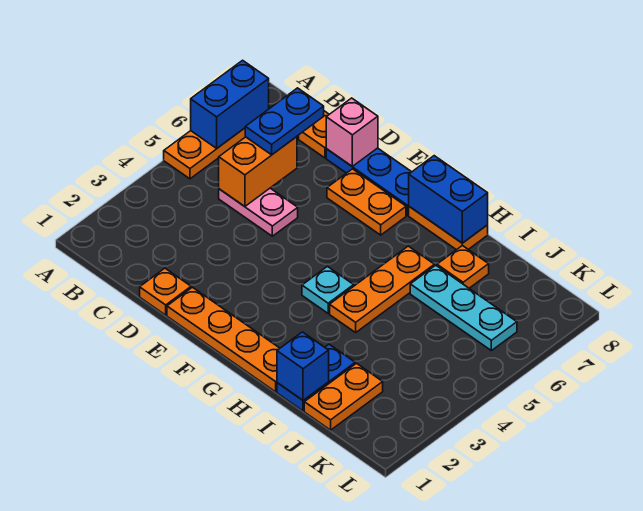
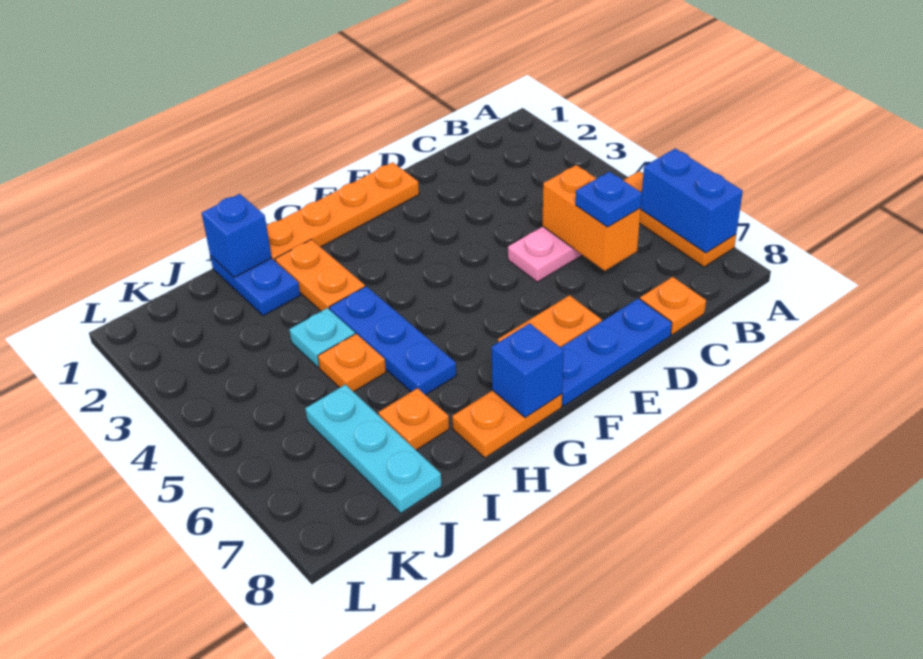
blue 1x2 plate [245,88,324,155] -> blue 1x1 plate [576,172,642,227]
orange 1x1 plate [140,268,191,315] -> orange 1x1 plate moved to [318,334,386,392]
pink 1x1 brick [326,98,378,166] -> none
cyan 1x1 plate [302,267,354,313] -> cyan 1x1 plate moved to [289,308,355,368]
blue 1x2 brick [409,156,488,243] -> blue 1x1 brick [492,323,564,418]
orange 1x3 plate [330,246,434,332] -> blue 1x3 plate [329,286,456,395]
cyan 1x3 plate [410,265,517,351] -> cyan 1x3 plate turned to [305,385,442,513]
orange 1x2 plate [304,363,383,430] -> orange 1x2 plate moved to [275,239,365,311]

